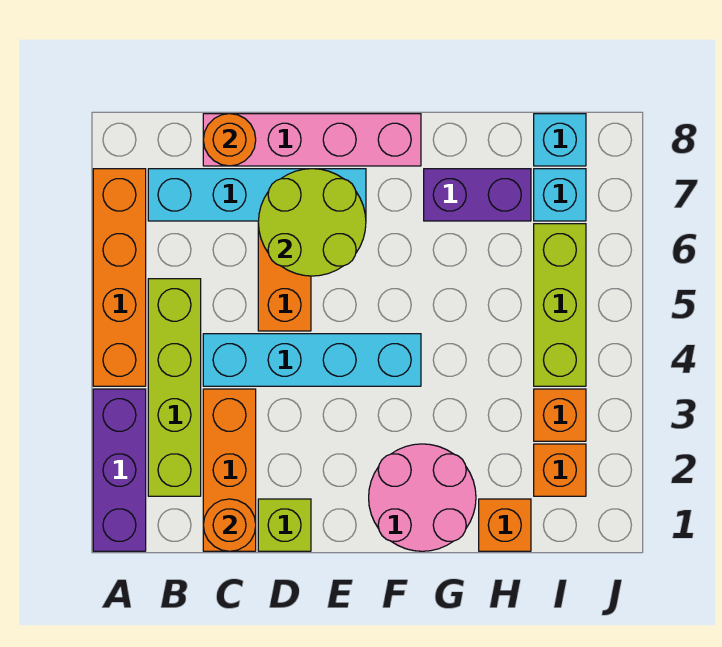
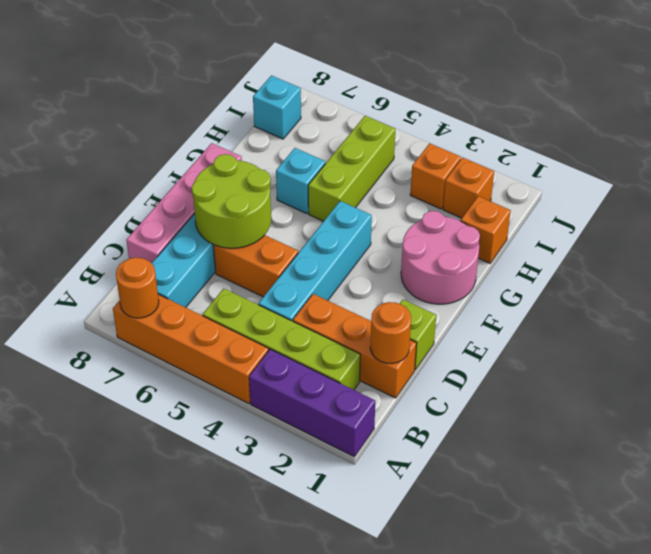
orange 1x1 round brick [203,114,256,166] -> orange 1x1 round brick moved to [116,258,159,318]
purple 1x2 brick [424,169,531,221] -> none
lime 1x3 brick [534,224,586,386] -> lime 1x3 brick turned to [308,116,395,221]
cyan 1x1 brick [534,169,586,221] -> cyan 1x1 brick moved to [276,148,325,214]

